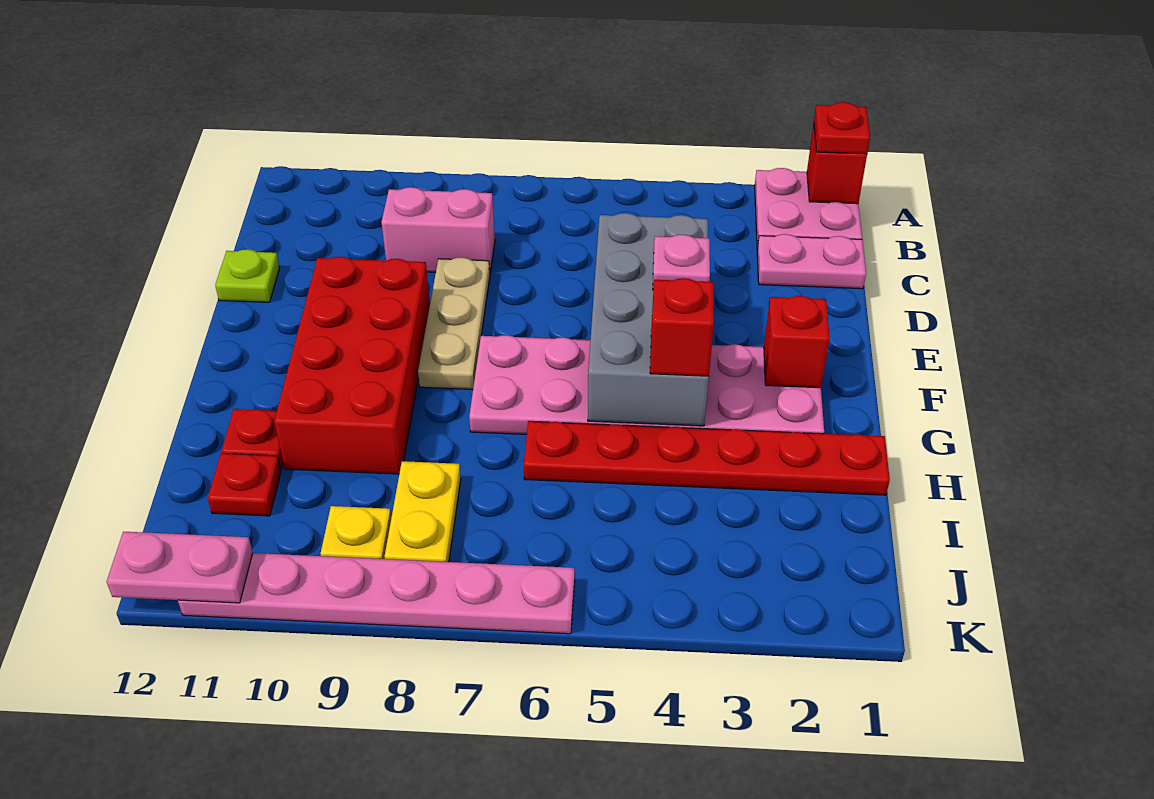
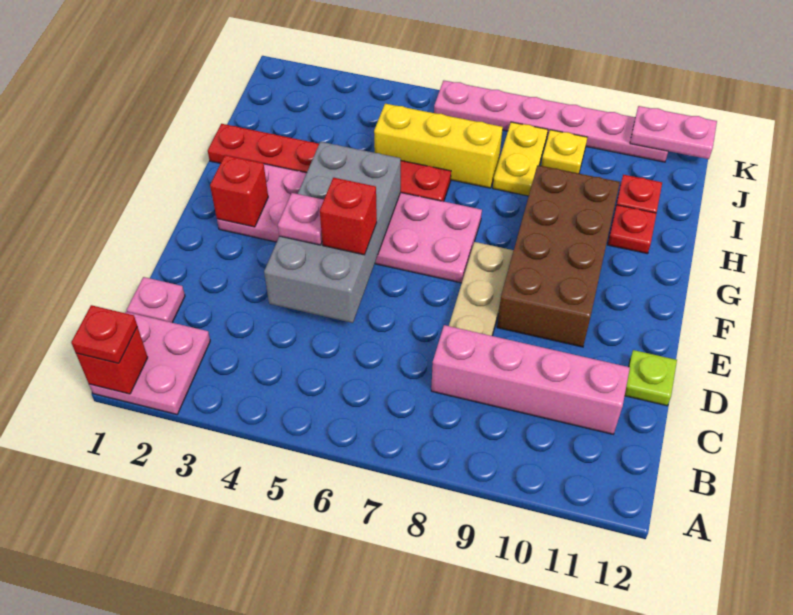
pink 1x2 plate [757,234,866,289] -> pink 1x1 plate [127,277,185,323]
pink 1x2 brick [381,187,495,272] -> pink 1x4 brick [431,325,630,434]
red 2x4 brick [274,257,430,474] -> brown 2x4 brick [497,165,620,347]
red 1x1 brick [650,278,714,376] -> red 1x1 brick moved to [320,178,377,255]
none -> yellow 1x3 brick [374,104,503,188]

